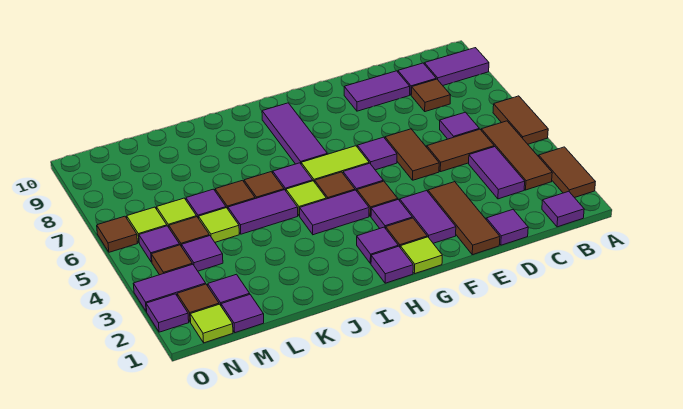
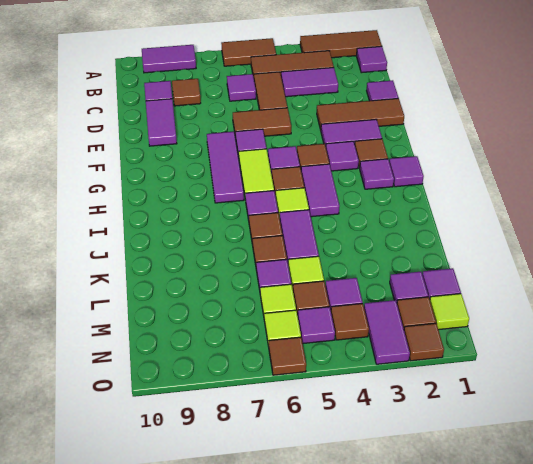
brown 1x2 tile [539,147,595,198] -> brown 1x3 tile [300,30,382,58]
purple 1x2 tile [424,48,489,85] -> purple 1x2 tile turned to [142,45,196,73]
lime 1x1 tile [400,237,442,274] -> none
purple 1x3 tile [262,103,327,164] -> purple 1x3 tile turned to [207,132,244,203]
purple 1x1 tile [146,294,189,332] -> brown 1x1 tile [404,323,444,361]

